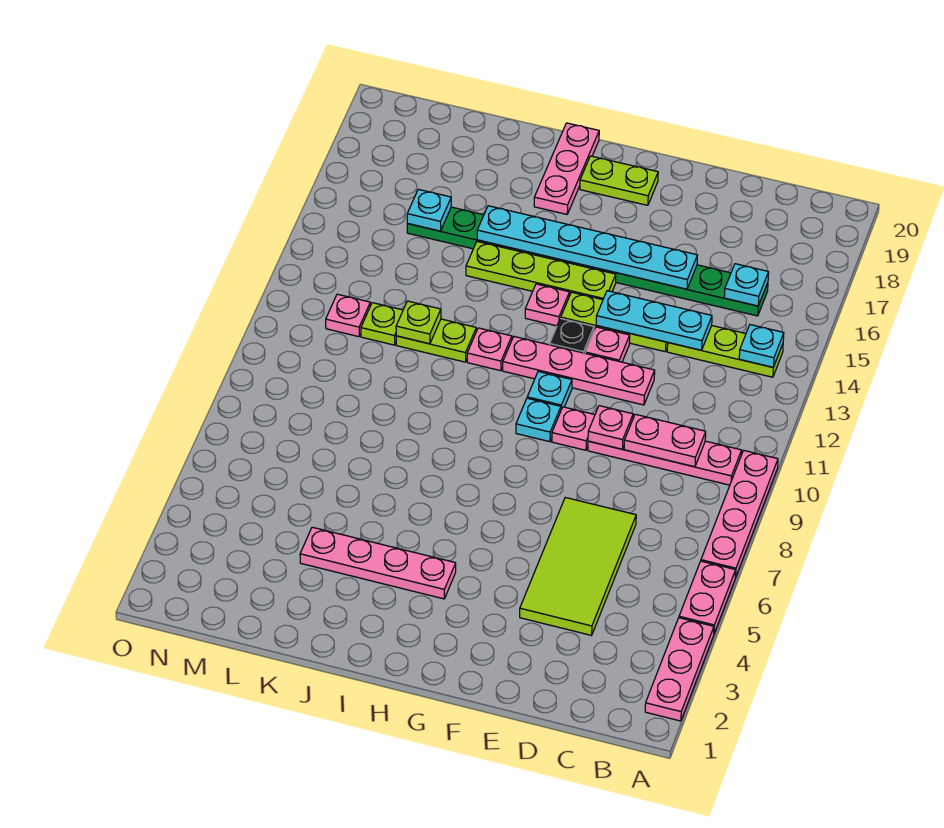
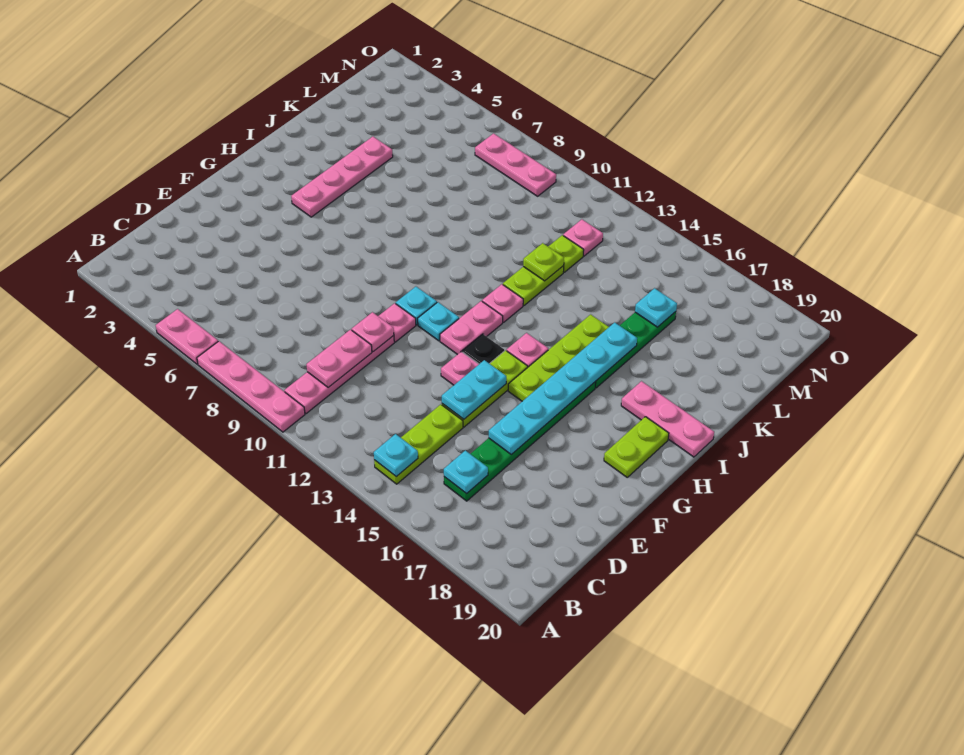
pink 1x3 plate [645,618,714,721] -> pink 1x3 plate moved to [475,133,556,196]
lime 2x4 tile [520,498,636,635] -> none
cyan 1x3 plate [596,291,712,350] -> cyan 1x2 plate [442,360,506,419]
pink 1x4 plate [503,337,655,405] -> pink 1x2 plate [440,301,503,355]

